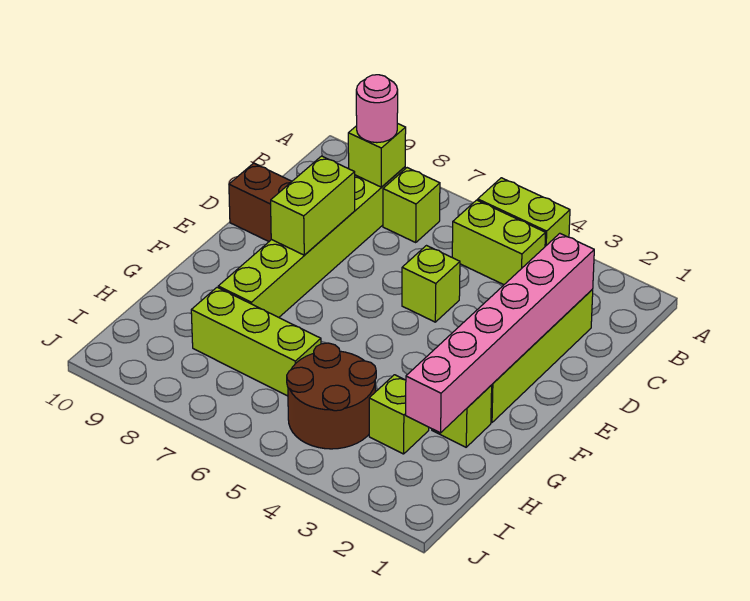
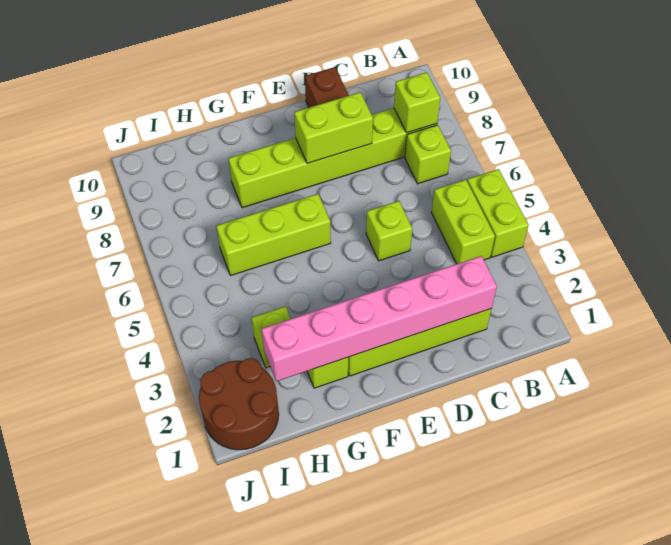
pink 1x1 round brick [356,75,398,143] -> none
brown 2x2 round brick [287,343,376,449] -> brown 2x2 round brick moved to [199,358,279,450]
lime 1x3 brick [191,287,321,396] -> lime 1x3 brick turned to [216,194,331,275]

